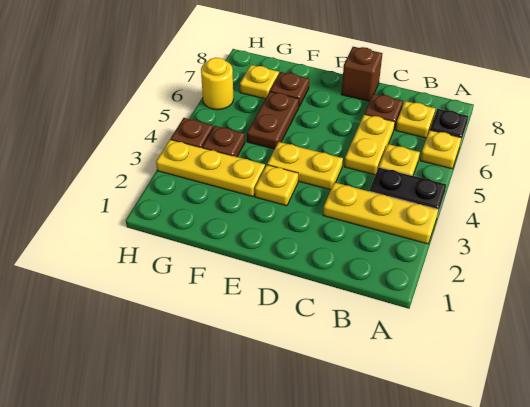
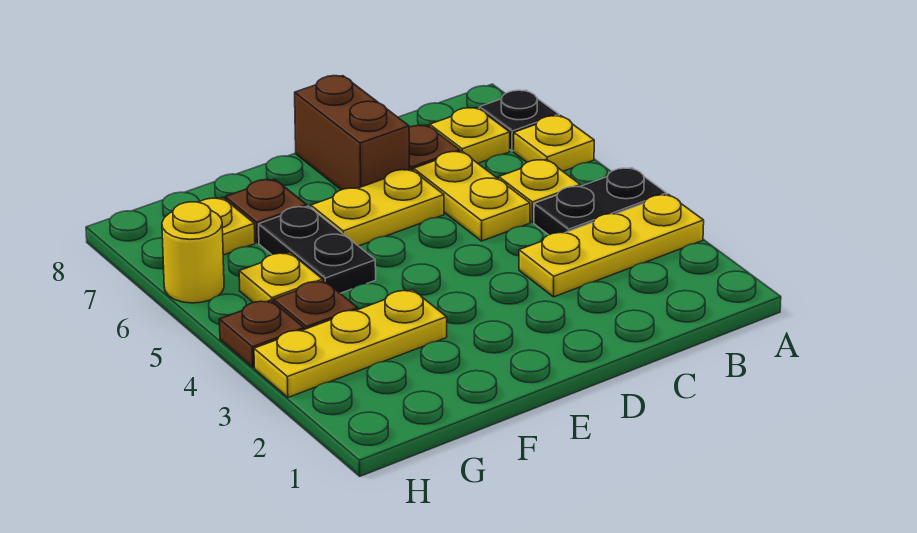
yellow 1x2 plate [267,142,343,190] -> yellow 1x2 plate moved to [311,169,444,246]
brown 1x1 brick [341,47,382,101] -> brown 1x2 brick [295,76,409,190]
yellow 1x1 plate [255,165,298,206] -> yellow 1x1 plate moved to [239,252,323,303]
brown 1x2 plate [247,92,299,149] -> black 1x2 plate [259,206,376,293]

